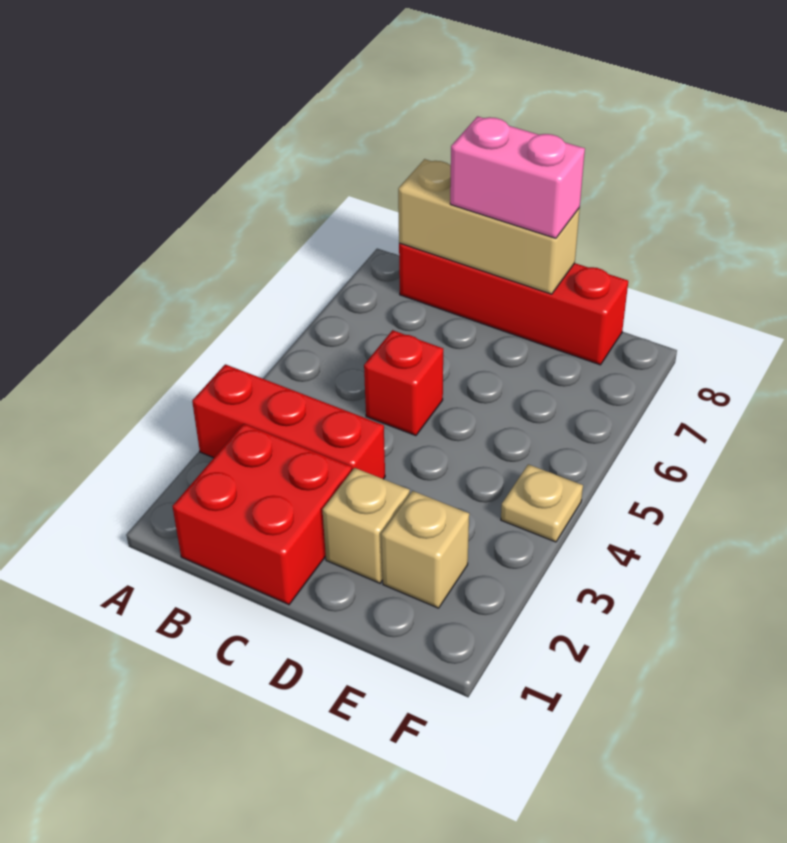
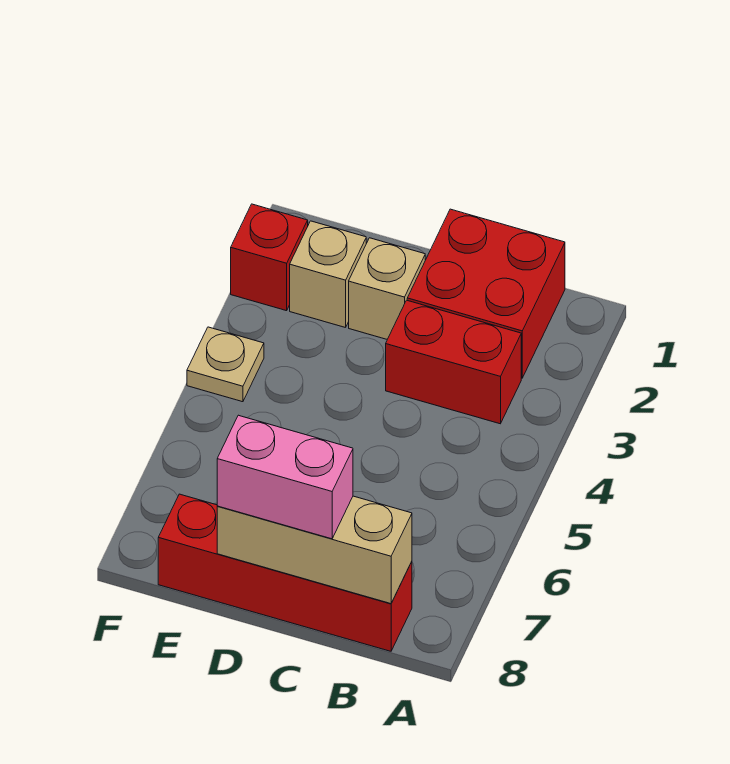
red 1x3 brick [192,364,385,479] -> red 1x2 brick [386,300,521,424]
red 1x1 brick [364,330,443,436] -> red 1x1 brick moved to [231,204,308,311]

